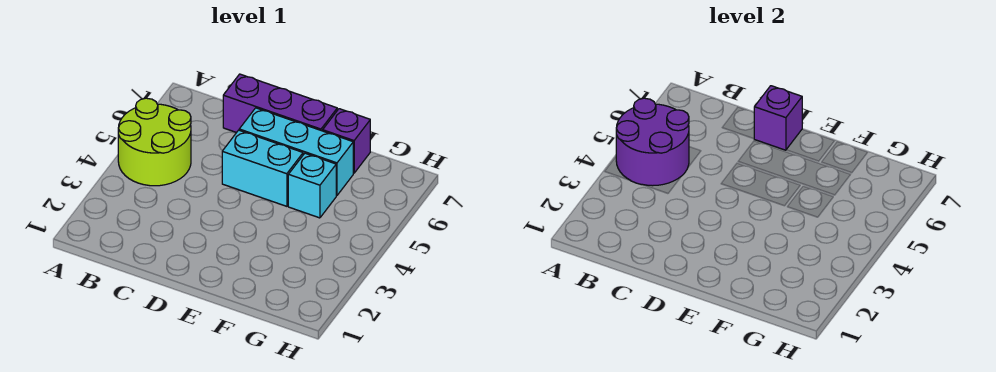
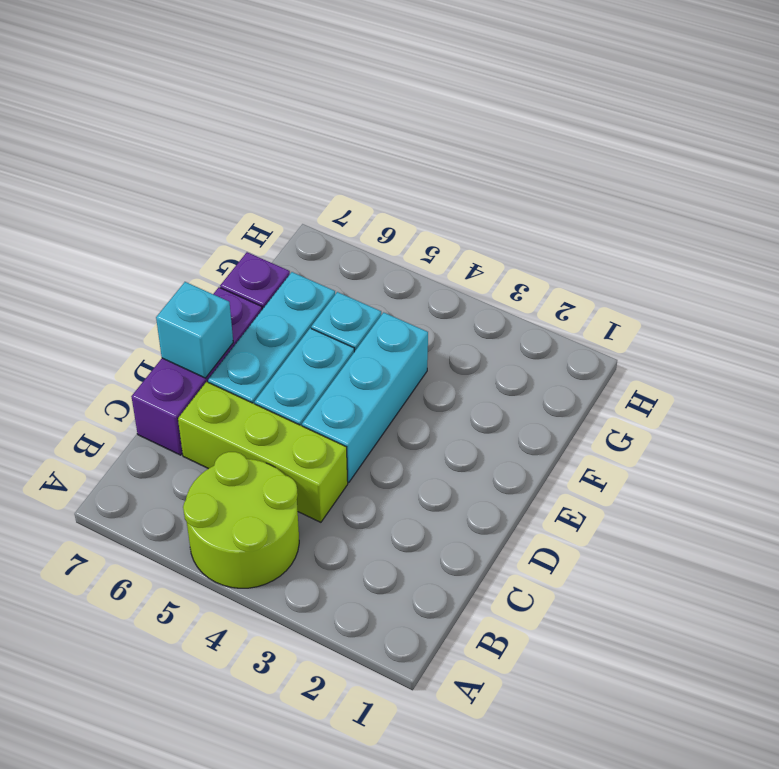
purple 2x2 round brick [616,98,689,186] -> none
none -> lime 1x3 brick [178,382,348,522]
none -> cyan 1x3 brick [302,312,428,483]
purple 1x1 brick [754,86,802,150] -> cyan 1x1 brick [156,282,233,378]

